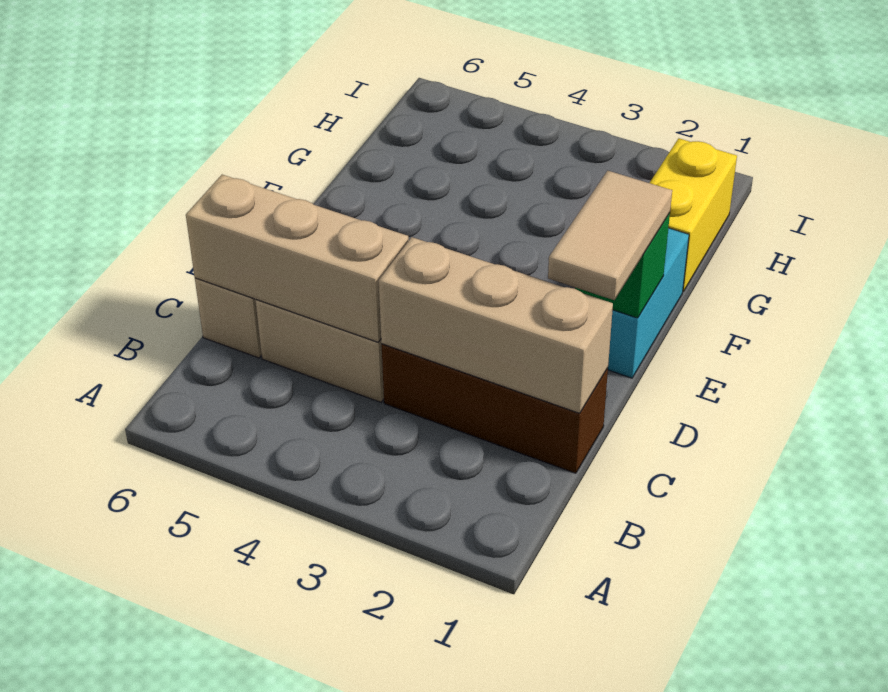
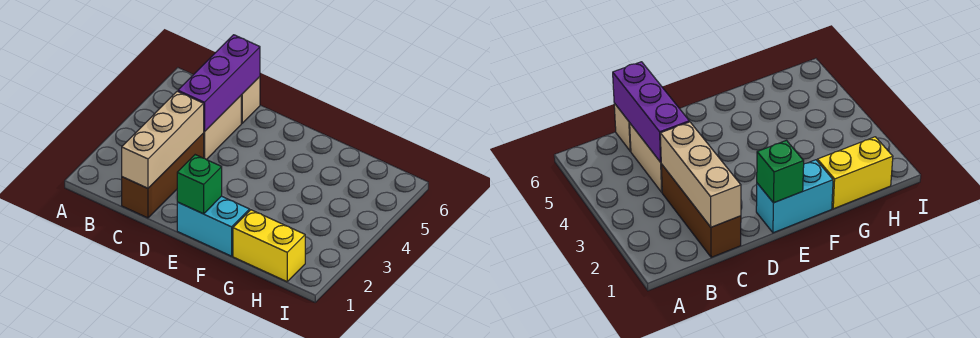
tan 1x3 brick [186,175,409,342] -> purple 1x3 brick [178,35,260,132]
tan 1x2 tile [548,171,672,300] -> none

